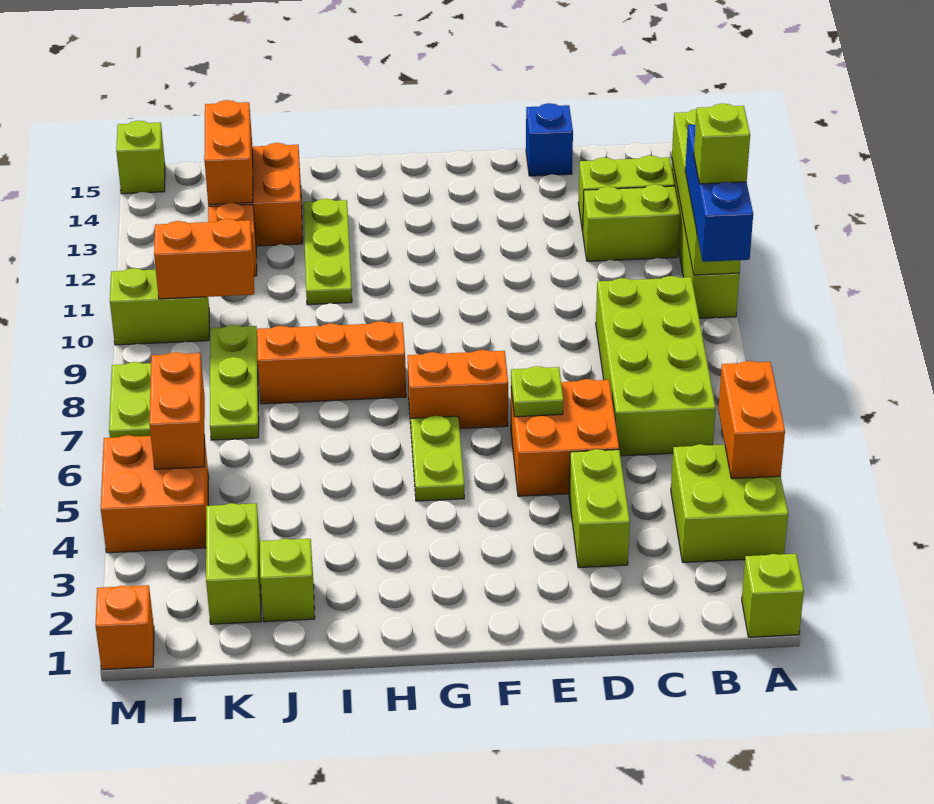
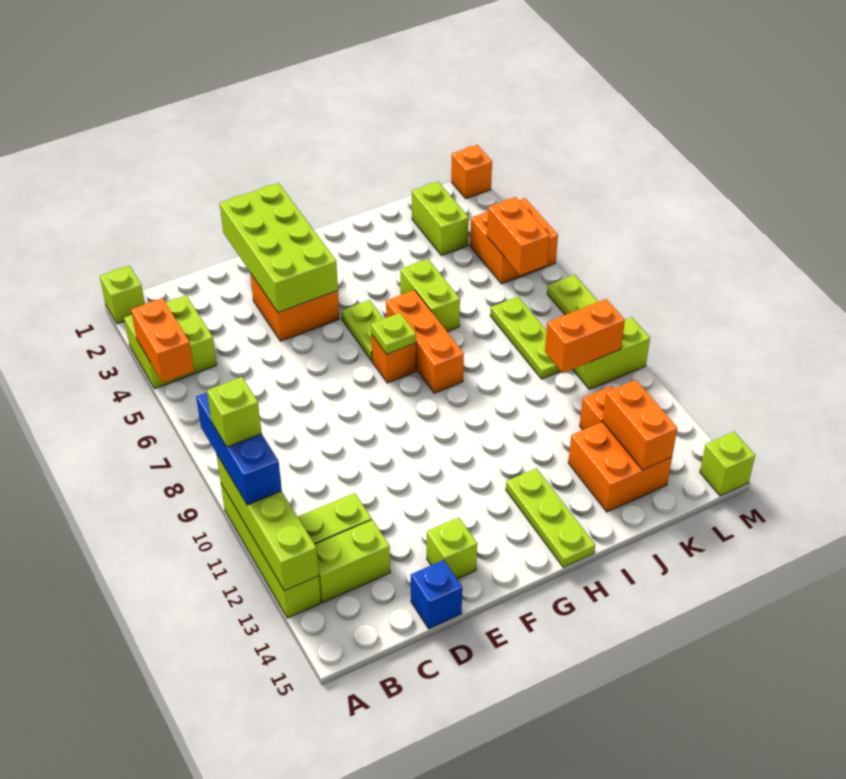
lime 2x4 brick [596,276,716,456] -> lime 2x4 brick moved to [220,183,338,312]
lime 1x2 brick [569,449,630,568] -> lime 1x2 brick moved to [400,259,460,332]
orange 2x2 brick [511,379,619,496] -> orange 2x2 brick moved to [250,273,340,341]
lime 1x1 plate [511,366,563,417] -> lime 1x1 plate moved to [371,313,416,354]
orange 1x2 brick [408,350,508,429] -> orange 1x1 brick [371,334,416,383]
orange 1x3 brick [257,321,406,404] -> orange 1x3 brick turned to [386,290,464,393]
lime 1x3 plate [303,199,352,305] -> lime 1x3 plate moved to [506,468,595,567]
lime 1x1 brick [260,539,315,622] -> lime 1x1 brick moved to [427,517,477,579]

